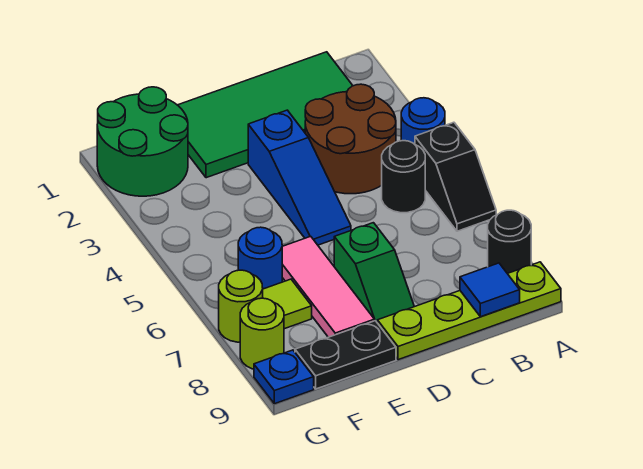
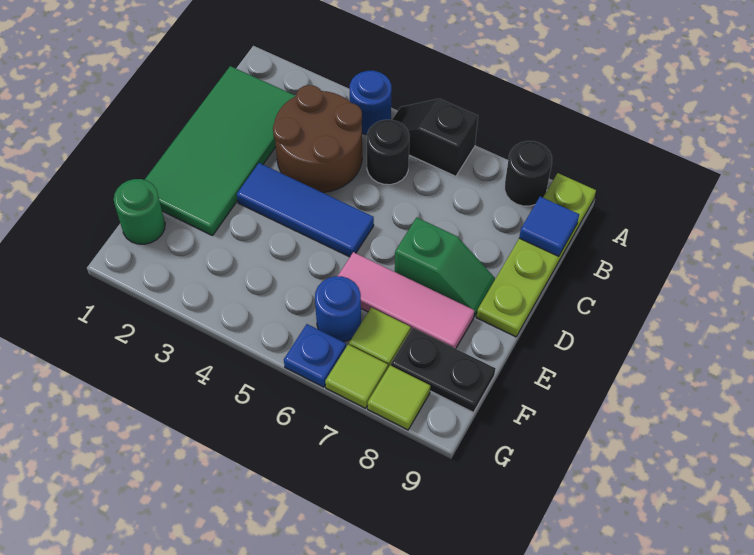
black 1x2 slope [415,122,496,231] -> black 1x2 slope turned to [392,99,478,176]
blue 1x3 slope [248,110,351,245] -> blue 1x3 tile [237,163,374,257]
black 1x2 plate [295,321,396,389] -> black 1x2 plate turned to [391,328,496,412]
green 2x2 round brick [97,87,188,196] -> green 1x1 round brick [114,179,165,244]
lime 1x1 round brick [219,270,263,342] -> lime 1x1 tile [325,345,388,408]
lime 1x1 round brick [240,298,284,369] -> lime 1x1 tile [368,365,430,430]
blue 1x1 plate [254,350,314,404] -> blue 1x1 plate moved to [284,324,346,387]

